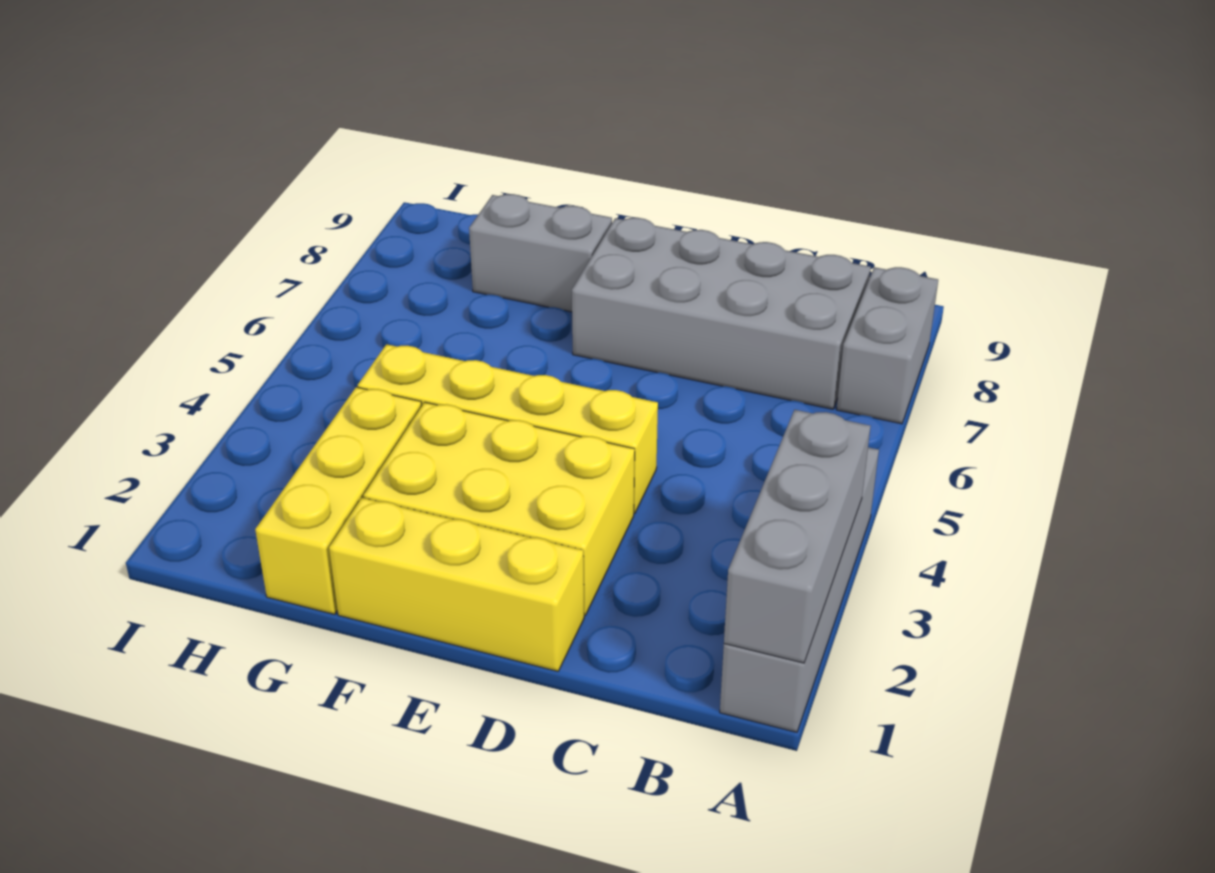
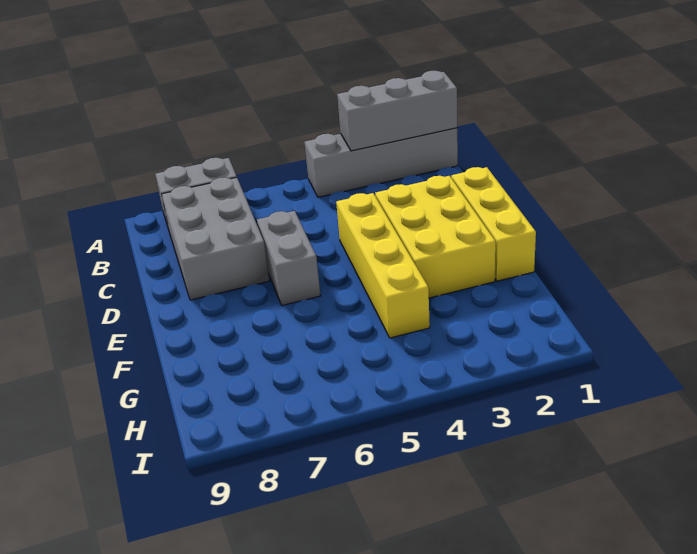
grey 2x4 brick [572,218,871,409] -> grey 2x3 brick [162,177,269,300]
grey 1x2 brick [469,194,612,312] -> grey 1x2 brick moved to [257,211,321,305]
yellow 1x3 brick [255,387,422,614] -> none

